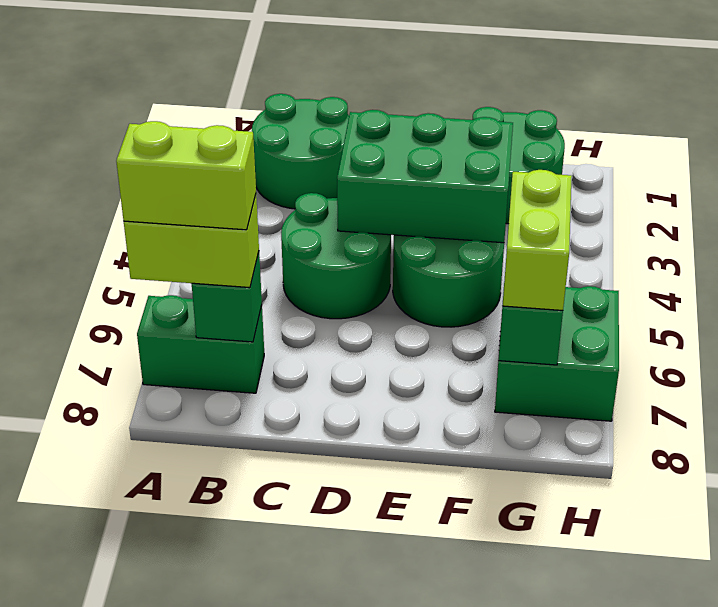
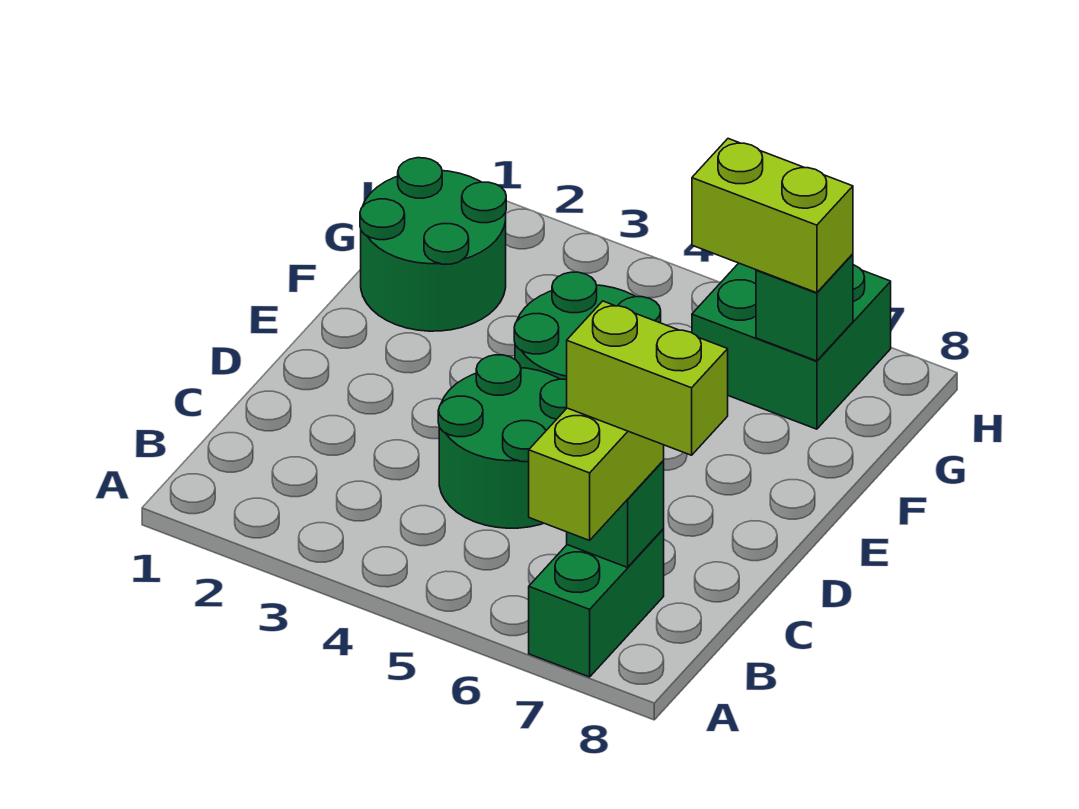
lime 1x2 brick [116,121,256,230] -> lime 1x2 brick turned to [567,301,728,455]
green 2x2 round brick [252,94,349,209] -> none
green 2x3 brick [337,110,513,243] -> none

